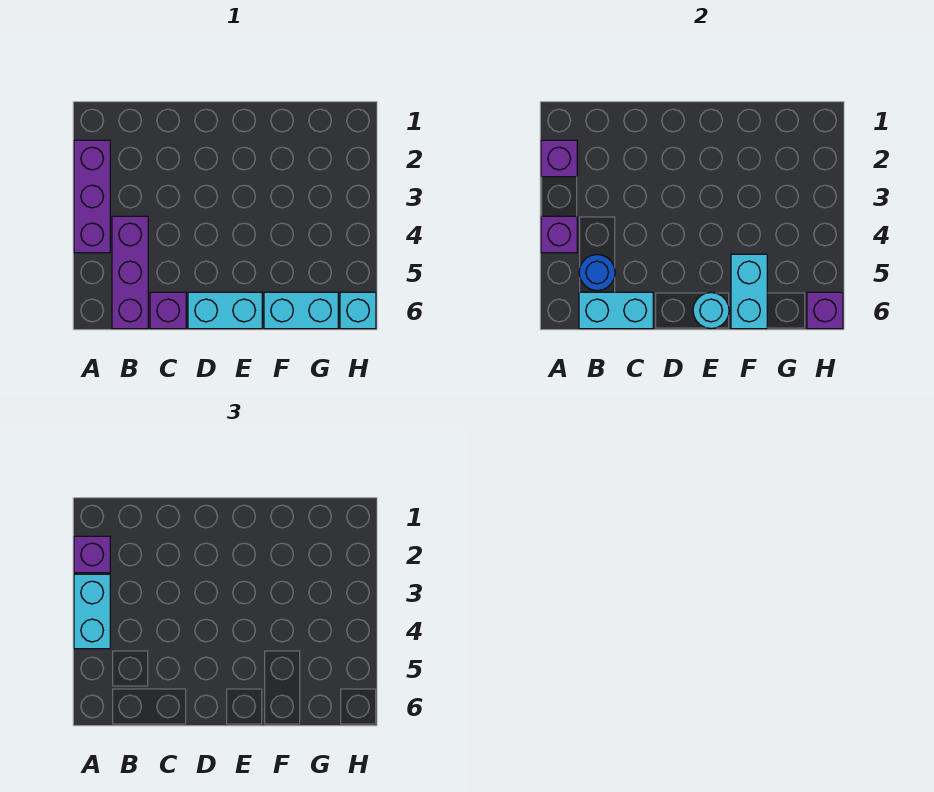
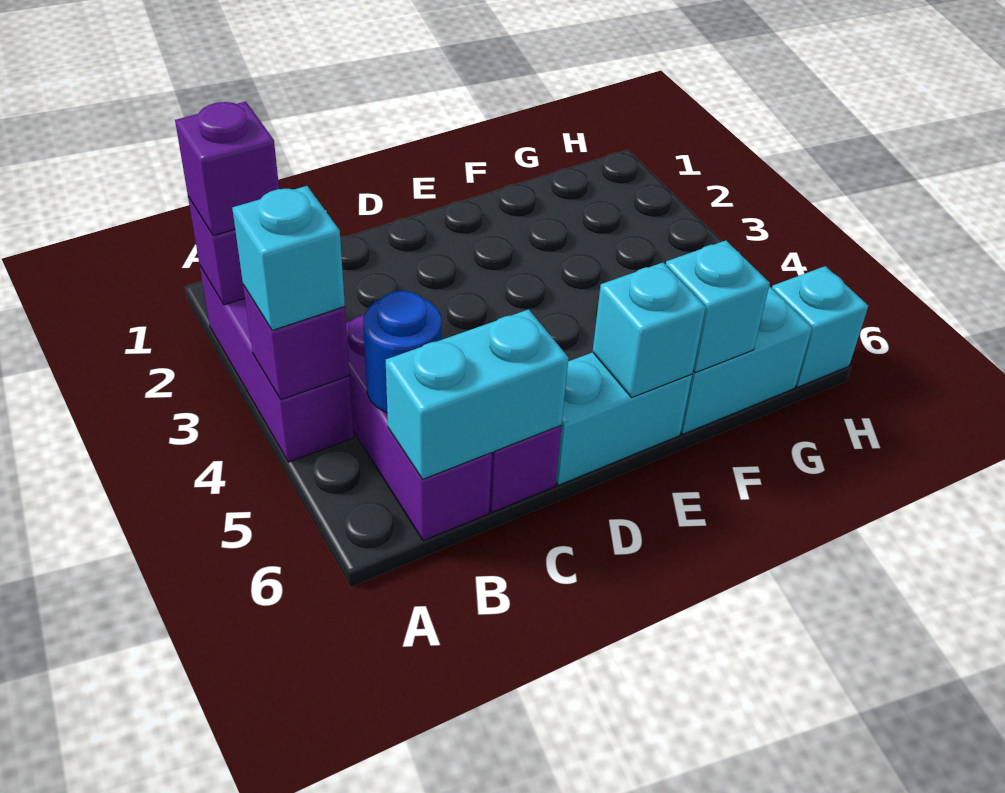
cyan 1x2 brick [74,574,110,649] -> cyan 1x1 brick [232,186,345,330]
cyan 1x1 round brick [693,293,729,329] -> cyan 1x1 brick [592,263,706,397]
cyan 1x2 brick [731,254,767,329] -> cyan 1x1 brick [666,241,770,373]
purple 1x1 brick [807,292,843,329] -> none

